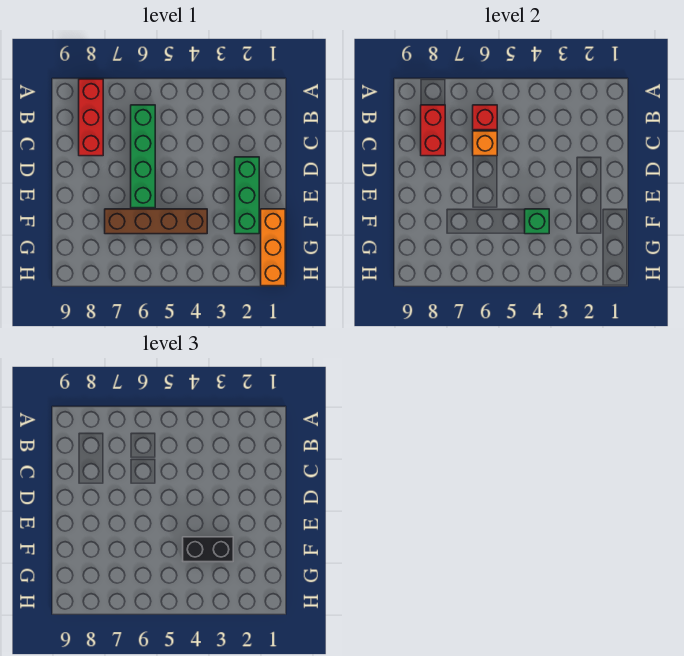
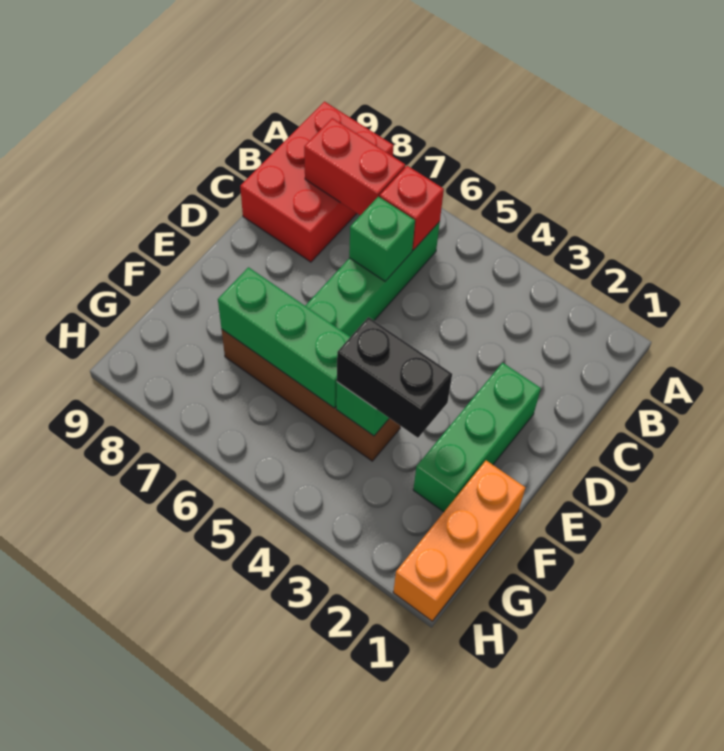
red 1x3 brick [79,79,103,156] -> red 2x3 brick [240,102,394,262]
red 1x2 brick [421,105,445,156] -> red 1x2 brick turned to [304,118,405,215]
orange 1x1 brick [473,131,497,156] -> green 1x1 brick [349,197,415,281]
none -> green 1x3 brick [218,267,350,408]

